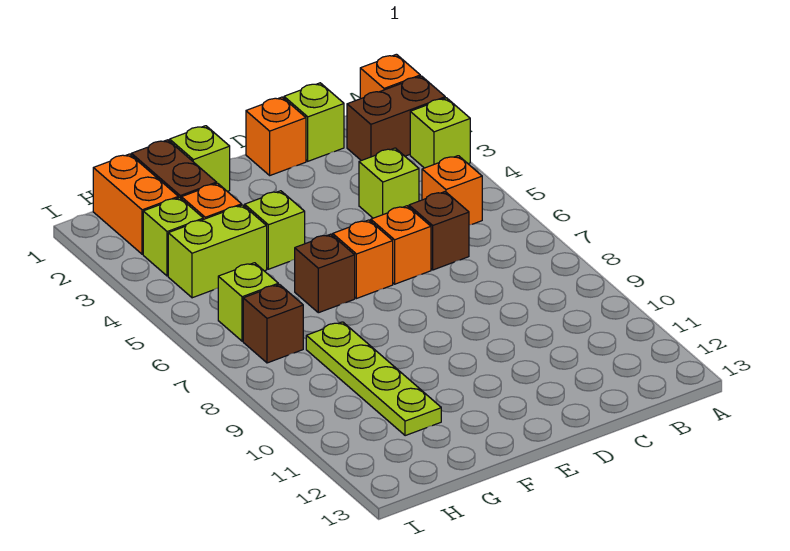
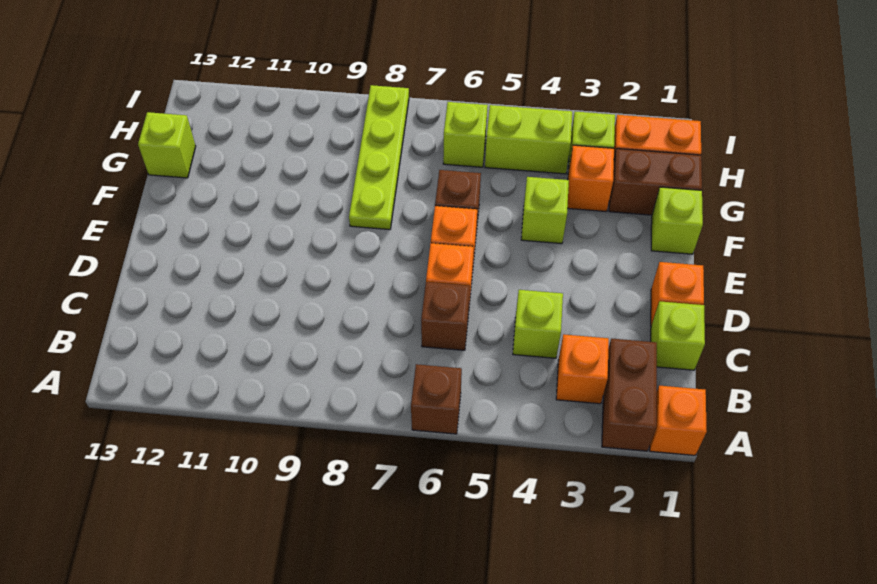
lime 1x1 brick [410,98,470,168] -> lime 1x1 brick moved to [138,112,196,178]
orange 1x1 brick [422,156,482,225] -> orange 1x1 brick moved to [556,334,609,404]
lime 1x2 brick [168,205,267,298] -> lime 1x2 brick turned to [485,105,572,174]
lime 1x4 plate [306,322,441,436] -> lime 1x4 plate turned to [349,85,409,230]
brown 1x1 brick [243,284,303,363] -> brown 1x1 brick moved to [411,364,462,434]

